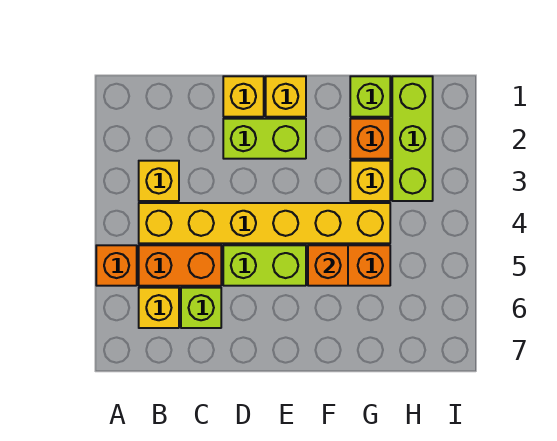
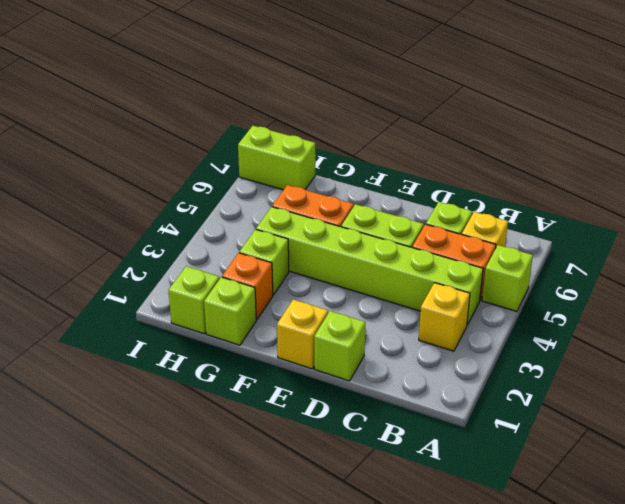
orange 1x1 brick [96,245,137,286] -> lime 1x1 brick [482,245,533,311]
yellow 1x6 brick [139,203,390,243] -> lime 1x6 brick [256,207,483,325]
yellow 1x1 brick [223,76,264,117] -> lime 1x1 brick [314,311,366,381]
lime 1x2 brick [223,119,306,159] -> lime 1x2 brick moved to [238,126,315,190]
orange 1x1 brick [308,245,348,286] -> none
yellow 1x1 brick [350,161,390,201] -> lime 1x1 brick [239,229,289,295]
lime 1x3 brick [392,76,433,201] -> lime 1x1 brick [168,266,220,334]

